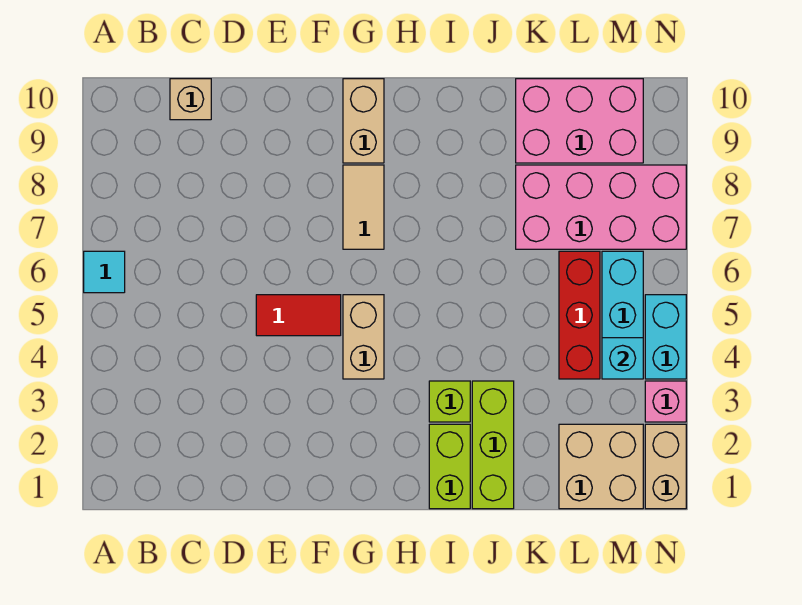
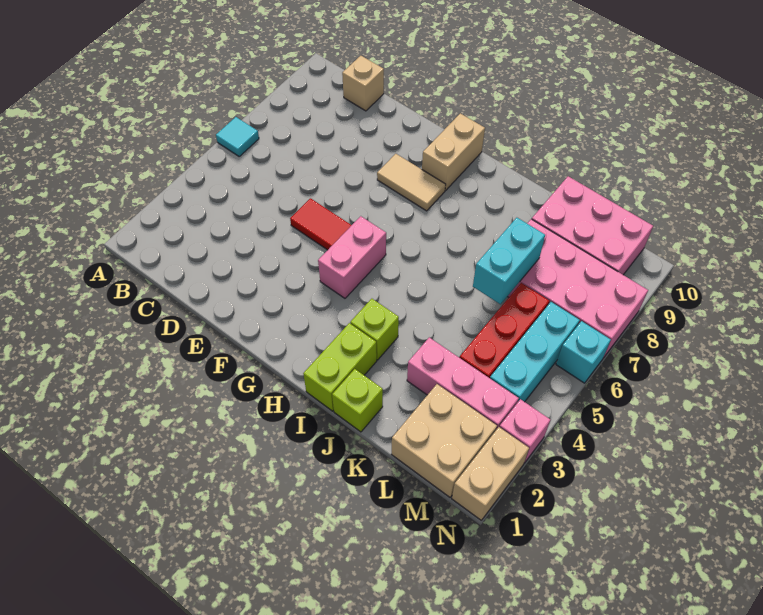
tan 1x2 brick [343,295,384,379] -> pink 1x2 brick [318,216,386,298]
tan 1x2 tile [343,165,384,249] -> tan 1x2 tile turned to [377,154,446,211]
lime 1x3 brick [472,381,514,509] -> lime 1x1 brick [332,369,383,432]
none -> pink 1x3 brick [407,337,519,430]
cyan 1x1 brick [602,338,643,379] -> cyan 1x1 brick moved to [556,321,611,383]
cyan 1x2 brick [645,295,686,379] -> cyan 1x2 brick moved to [473,218,545,304]

